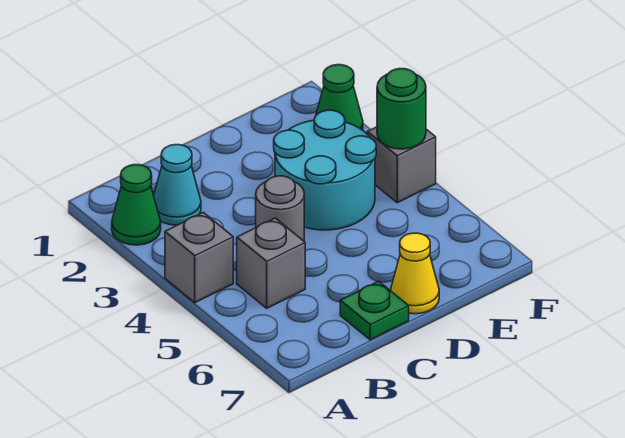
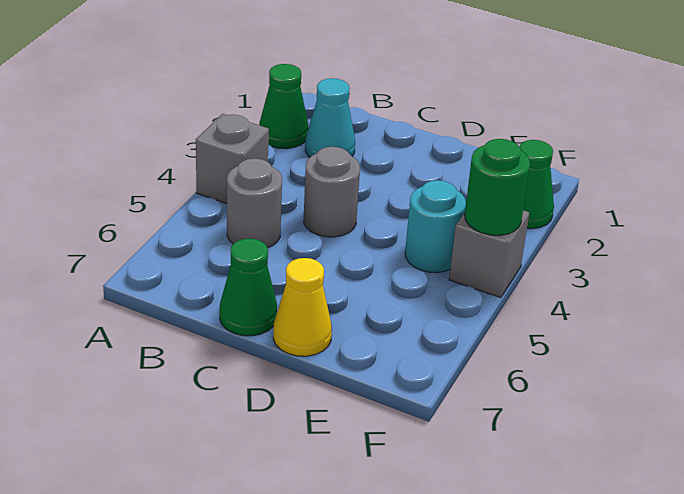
grey 1x1 brick [237,218,305,308] -> grey 1x1 round brick [227,158,282,248]
green 1x1 plate [340,281,409,340] -> green 1x1 cone [219,239,277,336]
cyan 2x2 round brick [274,110,376,230] -> cyan 1x1 round brick [405,180,466,273]

